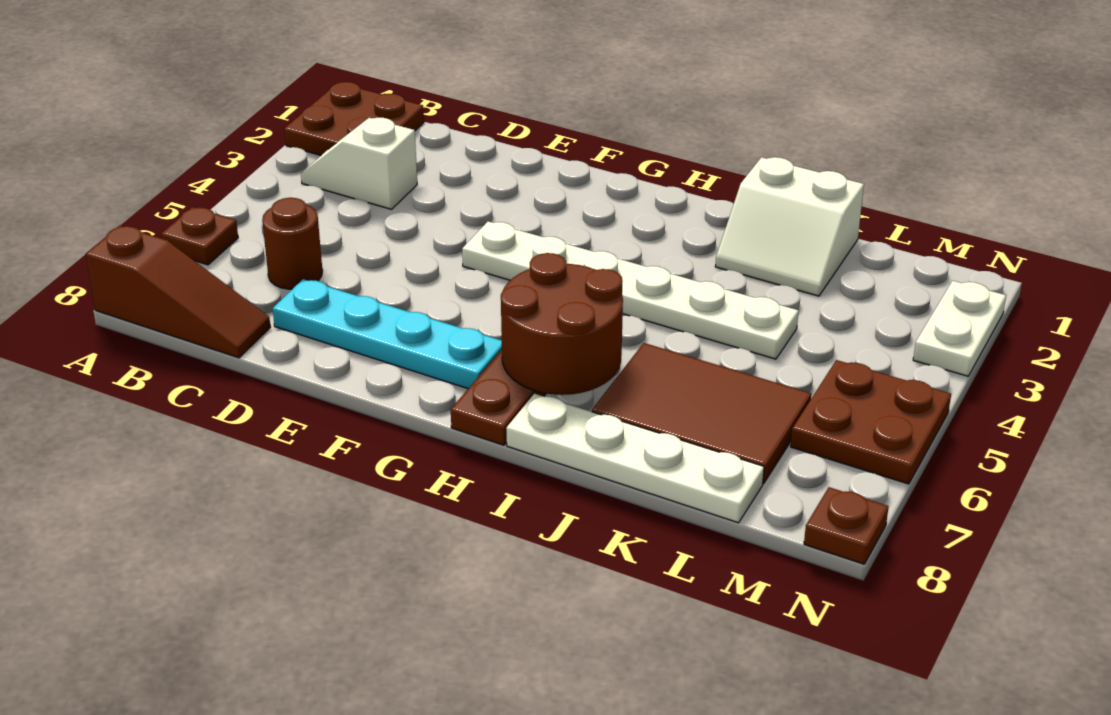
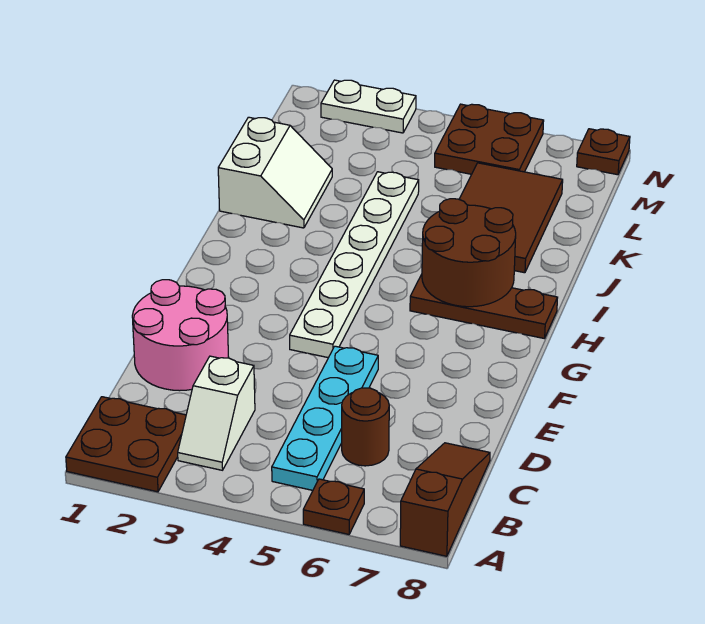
none -> pink 2x2 round brick [132,280,229,391]
cyan 1x4 plate [273,279,502,389] -> cyan 1x4 plate moved to [272,346,378,490]
white 1x4 plate [506,394,764,523] -> none

